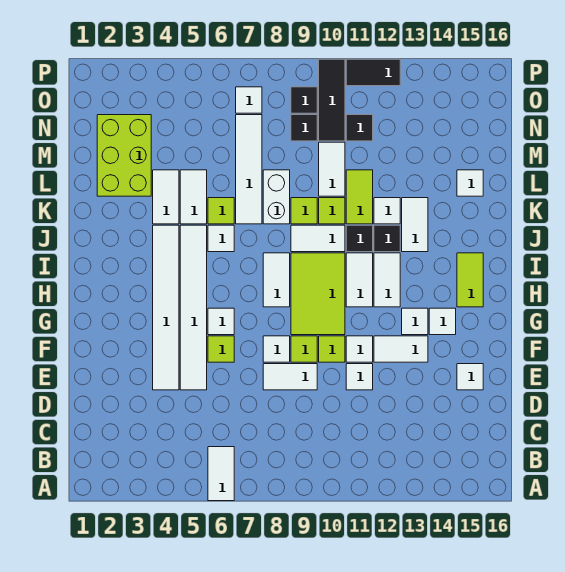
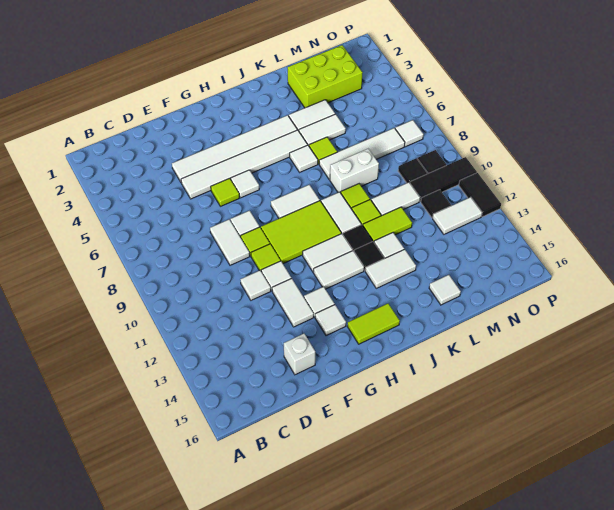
white 1x2 tile [208,447,234,501] -> white 1x2 tile moved to [433,197,482,234]
white 1x1 tile [457,364,483,390] -> white 1x1 brick [284,334,315,375]

